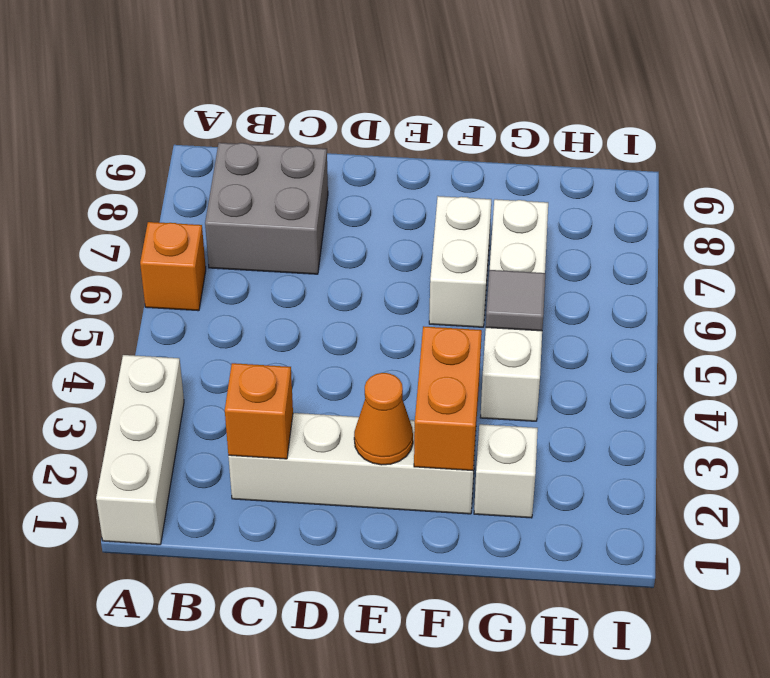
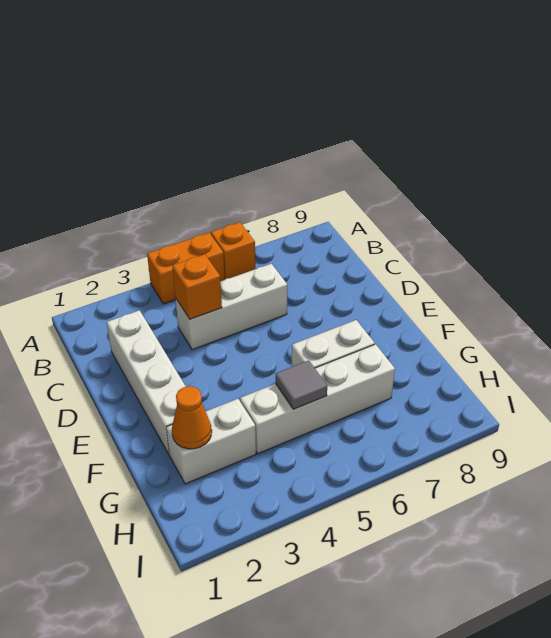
white 1x3 brick [96,355,184,545] -> white 1x3 brick moved to [175,264,287,350]
grey 2x2 brick [205,143,328,274] -> none
orange 1x1 brick [225,363,293,459] -> orange 1x1 brick moved to [172,254,222,319]
orange 1x1 cone [354,373,413,465] -> orange 1x1 cone moved to [172,386,212,449]
orange 1x2 brick [414,326,482,470] -> orange 1x2 brick moved to [147,233,225,304]
white 1x1 brick [474,424,538,518] -> white 1x2 brick [166,399,256,484]

